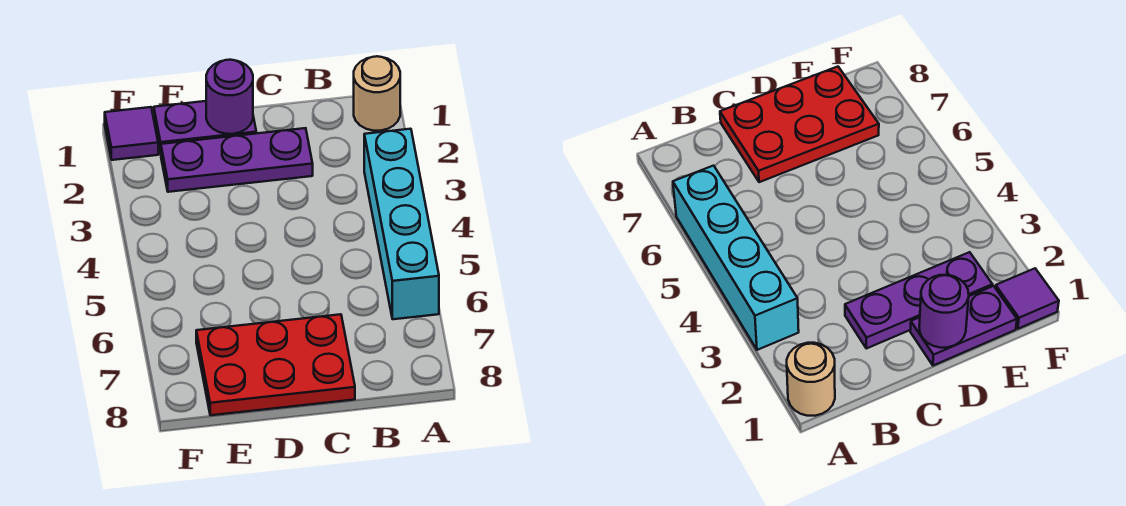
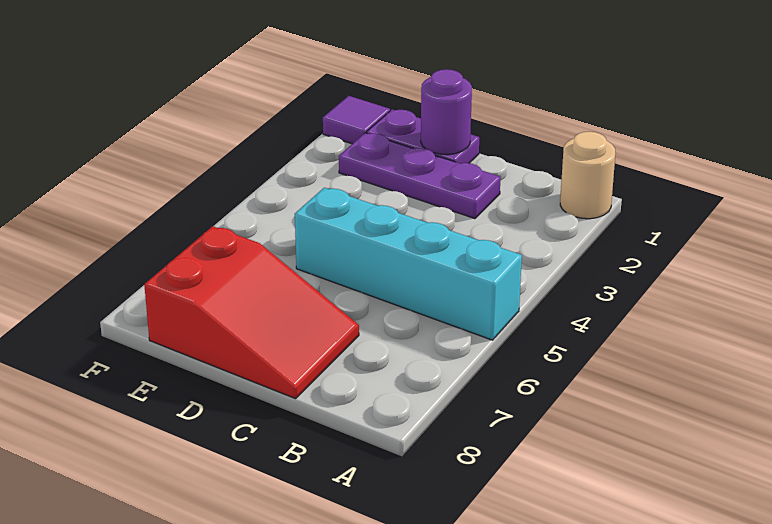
cyan 1x4 brick [364,129,439,319] -> cyan 1x4 brick turned to [295,188,522,340]
red 2x3 plate [196,314,355,415] -> red 2x3 slope [144,226,359,399]

